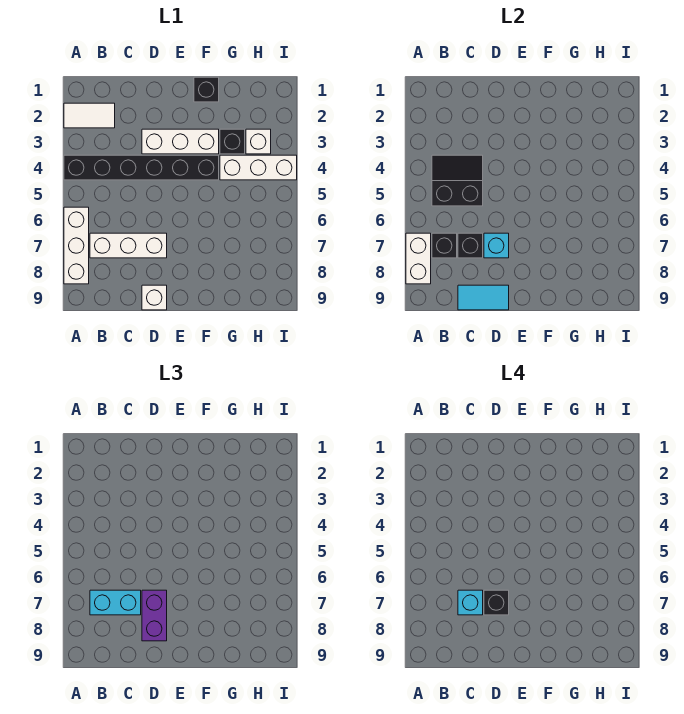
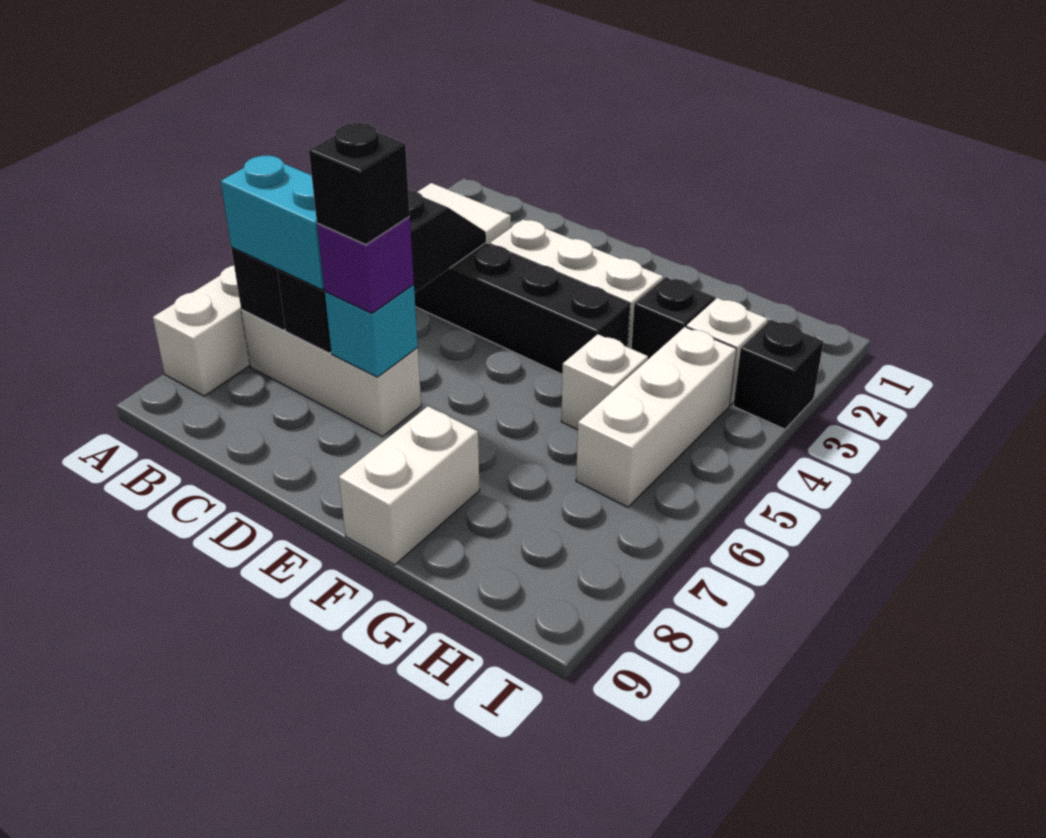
white 1x2 brick [406,233,431,284] -> white 1x2 brick moved to [339,406,480,565]
cyan 1x1 brick [458,590,483,615] -> none
cyan 1x2 tile [458,285,509,310] -> none
purple 1x2 brick [142,590,167,641] -> purple 1x1 brick [317,217,414,313]
white 1x1 brick [142,285,167,310] -> white 1x1 brick moved to [561,334,648,430]
black 1x1 brick [194,77,219,102] -> black 1x1 brick moved to [733,320,824,429]
white 1x3 brick [220,155,297,180] -> white 1x3 brick turned to [576,327,736,507]

